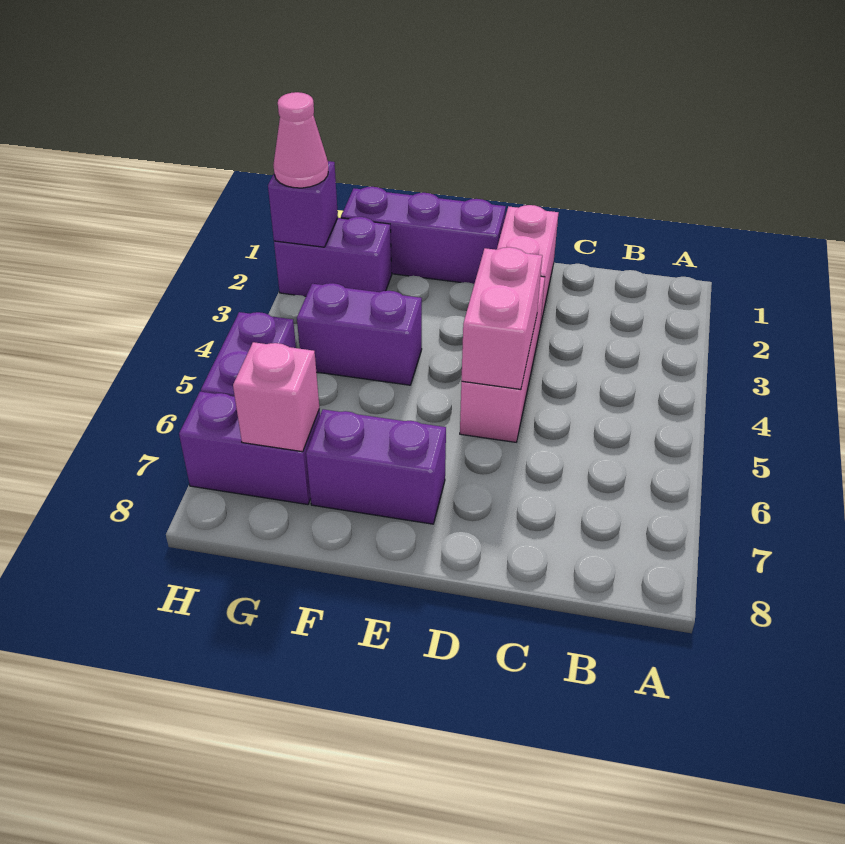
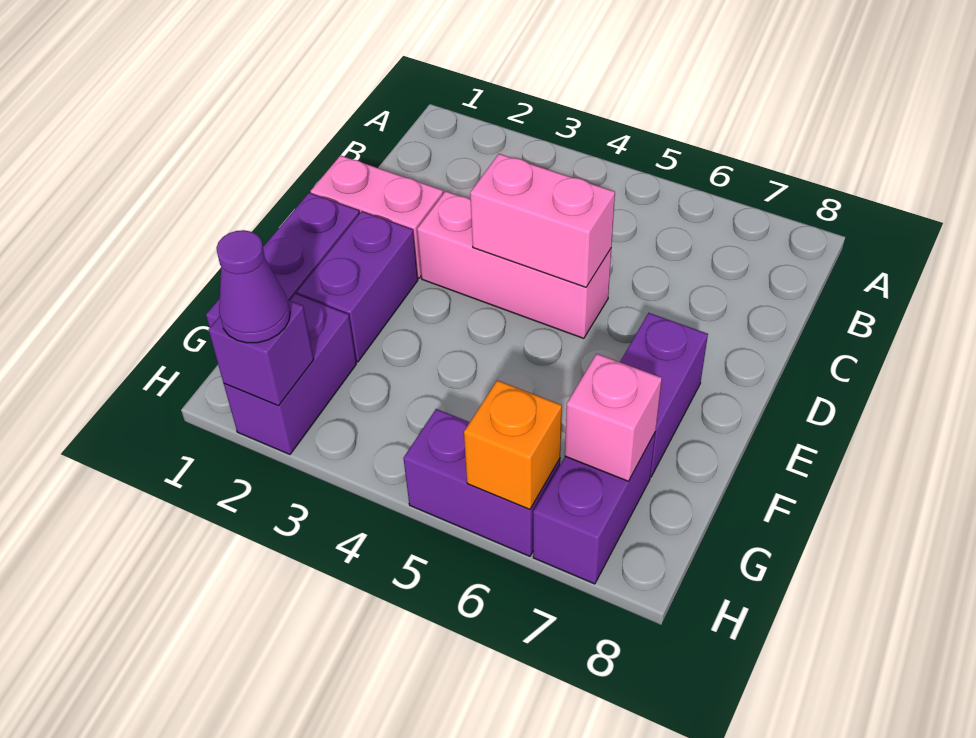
purple 1x2 brick [297,283,422,385] -> purple 1x2 brick moved to [297,211,418,362]
pink 1x1 cone [273,92,328,188] -> purple 1x1 cone [216,230,290,343]
none -> orange 1x1 brick [464,380,562,509]

